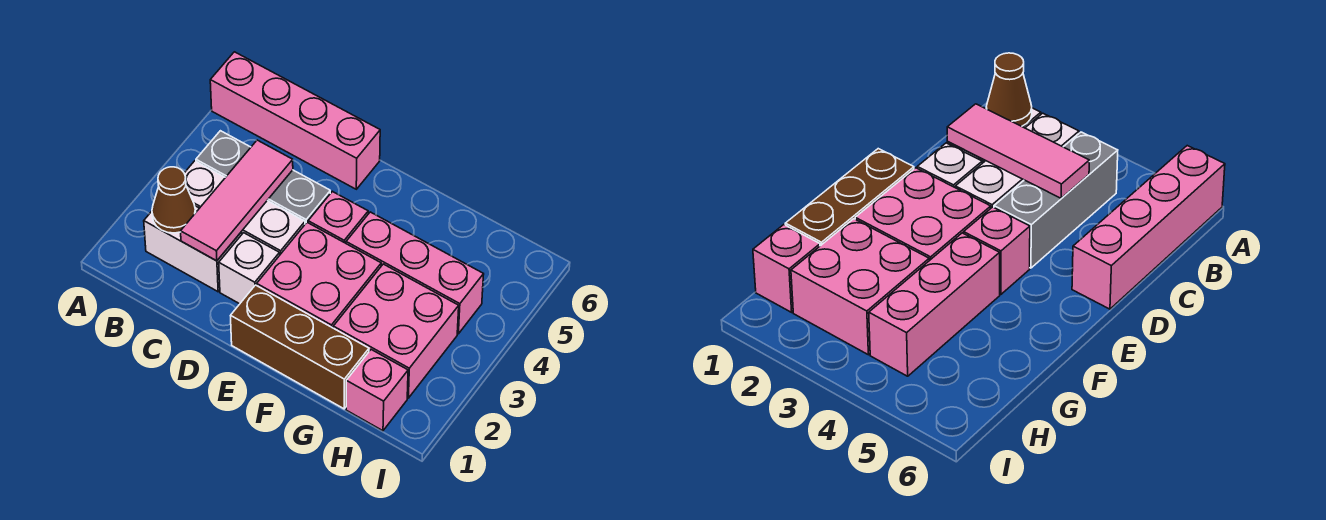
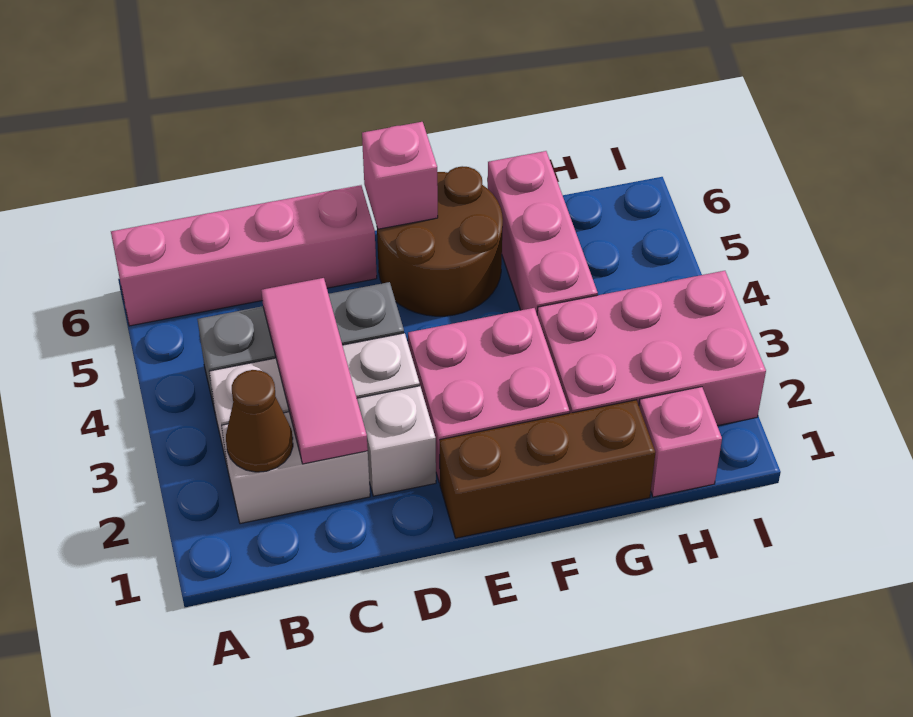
pink 1x1 brick [308,191,368,243] -> pink 1x1 brick moved to [362,122,438,229]
none -> brown 2x2 round brick [377,166,503,316]
pink 1x3 brick [346,212,484,334] -> pink 1x3 brick turned to [488,151,598,313]
pink 2x2 brick [333,264,459,398] -> pink 2x3 brick [537,271,766,426]

